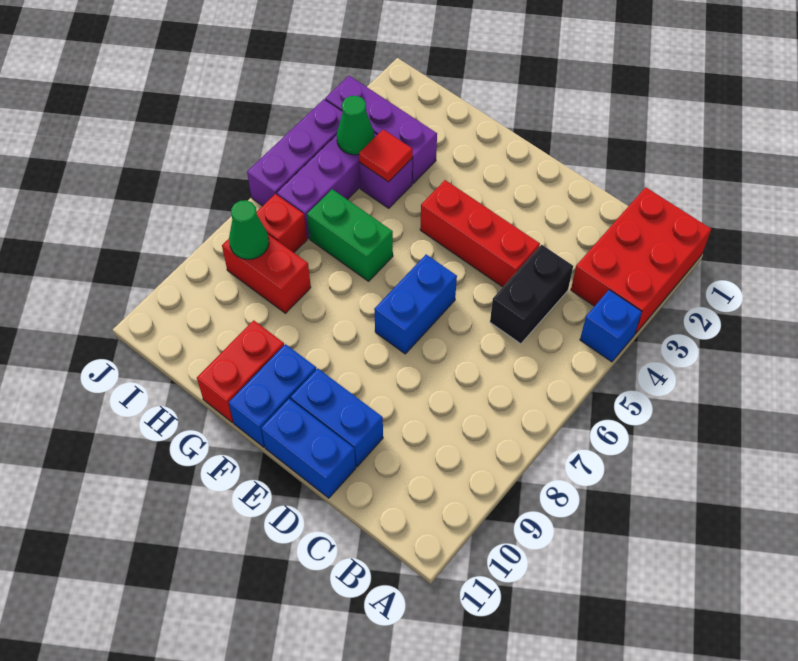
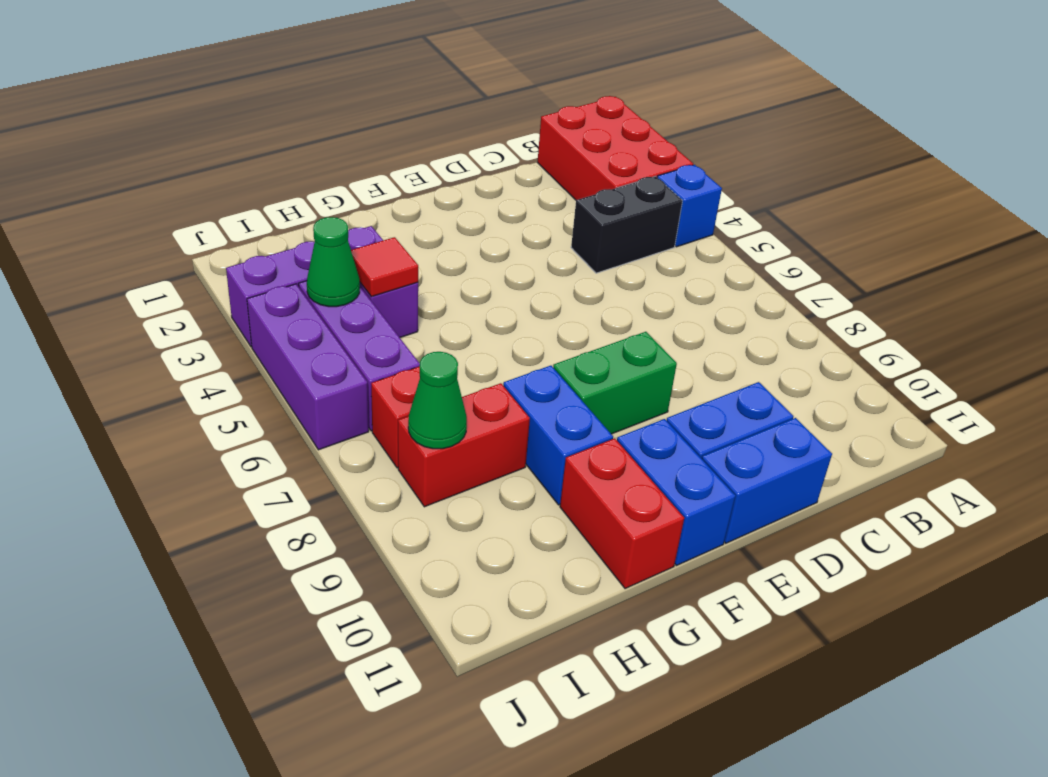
black 1x2 brick [490,245,573,344] -> black 1x2 brick turned to [571,176,682,273]
red 1x3 brick [420,180,540,287] -> none
blue 1x2 brick [374,255,457,354] -> blue 1x2 brick moved to [503,366,613,505]
green 1x2 brick [307,189,393,281] -> green 1x2 brick moved to [553,332,677,434]

